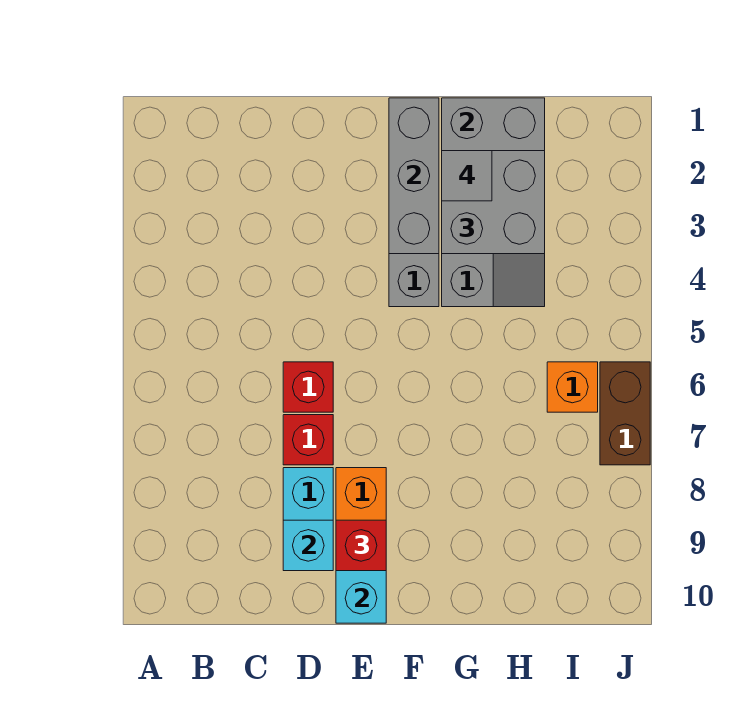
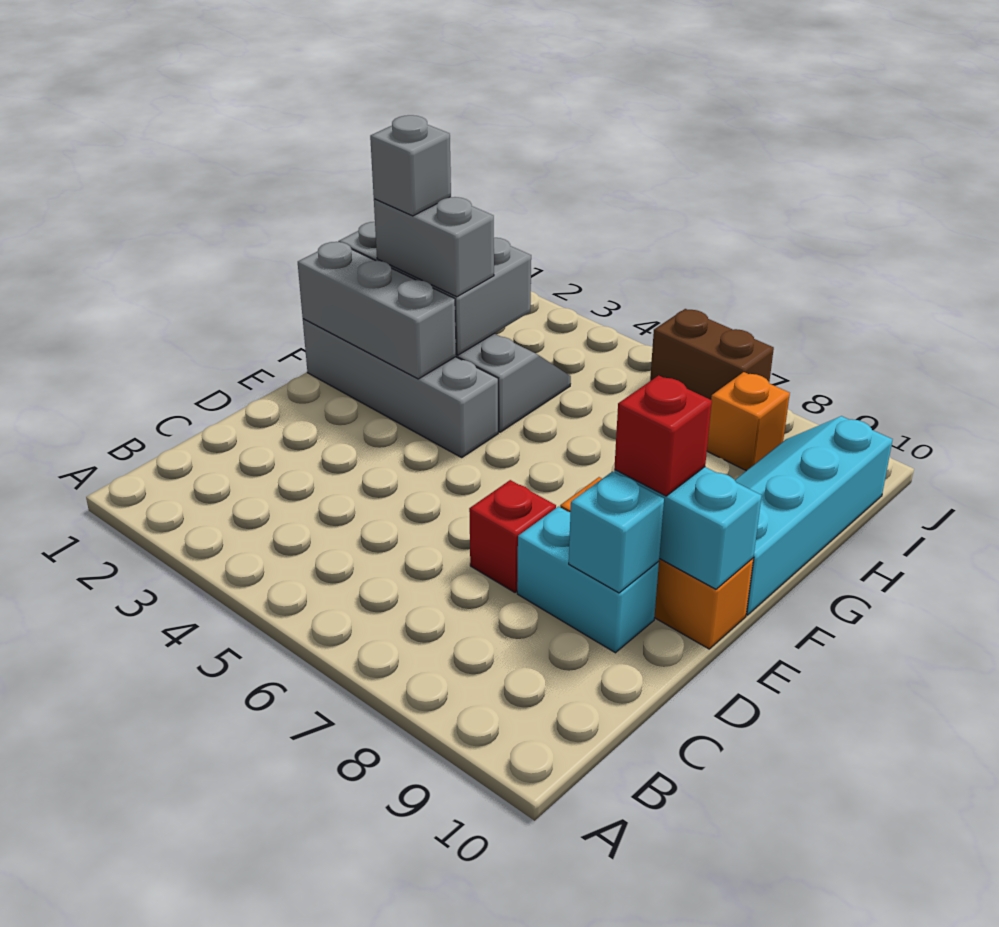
red 1x1 brick [283,362,333,412] -> none
none -> cyan 2x4 slope [735,416,893,615]
grey 2x2 brick [442,151,545,254] -> grey 1x2 brick [374,197,494,297]
grey 1x1 tile [442,151,492,201] -> grey 1x1 brick [370,115,451,216]
orange 1x1 brick [547,362,598,412] -> orange 1x1 brick moved to [707,372,790,471]

